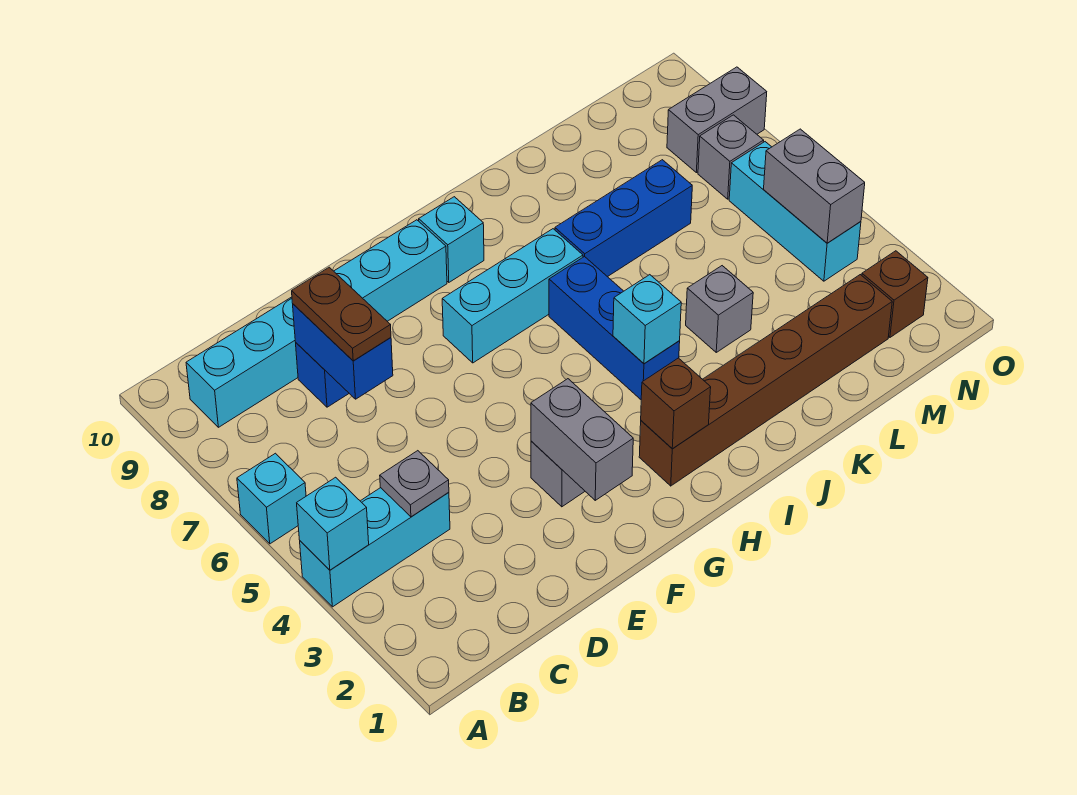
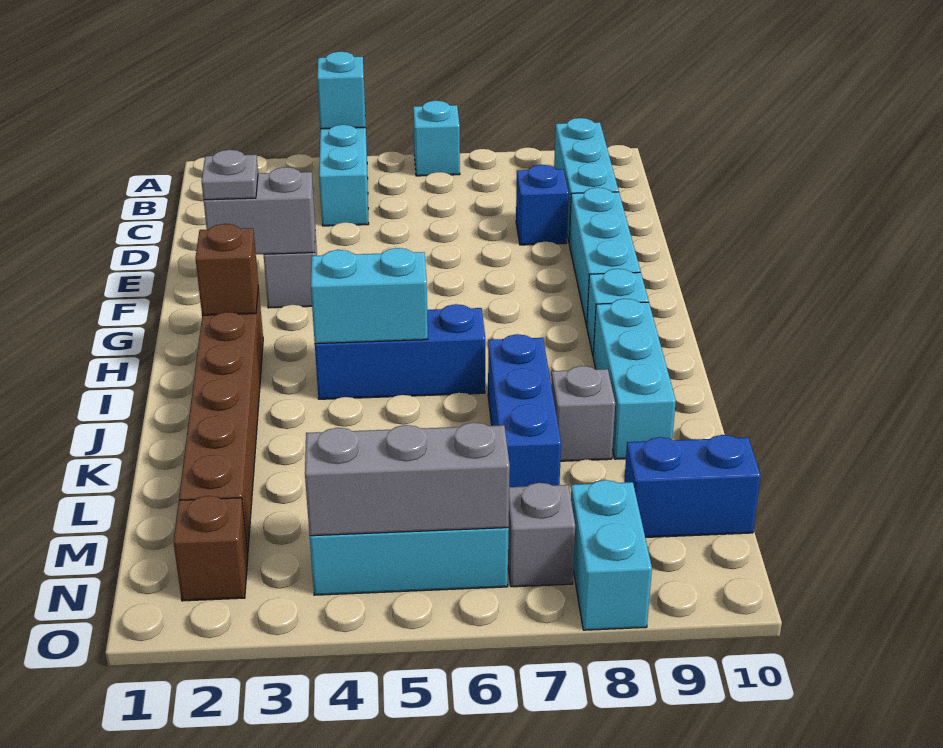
grey 1x1 plate [380,451,449,517] -> grey 1x1 plate moved to [201,150,258,200]
blue 1x2 brick [293,304,393,399] -> blue 1x2 brick moved to [624,435,761,537]
brown 1x2 plate [292,267,391,361] -> none
cyan 1x3 brick [442,229,583,363] -> cyan 1x3 brick moved to [593,299,676,459]
cyan 1x1 brick [613,275,681,364] -> cyan 1x2 brick [311,248,428,344]
grey 1x1 brick [686,266,753,352] -> grey 1x1 brick moved to [551,366,615,461]
grey 1x2 brick [764,129,865,243] -> grey 1x3 brick [305,422,510,536]
grey 1x2 brick [667,67,767,173] -> cyan 1x2 brick [571,480,652,630]

